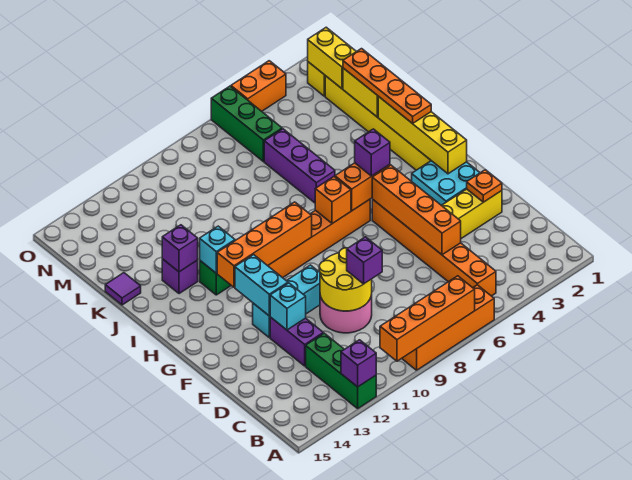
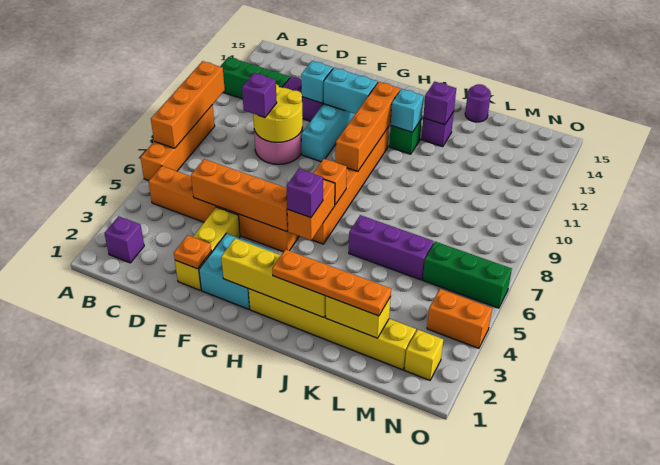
purple 1x1 brick [341,340,376,387] -> purple 1x1 brick moved to [104,216,144,263]
purple 1x1 tile [105,273,141,305] -> purple 1x1 round brick [465,84,491,122]
yellow 1x2 brick [308,27,356,88] -> none
orange 1x2 brick [231,61,286,111] -> orange 1x2 brick turned to [427,289,492,348]

